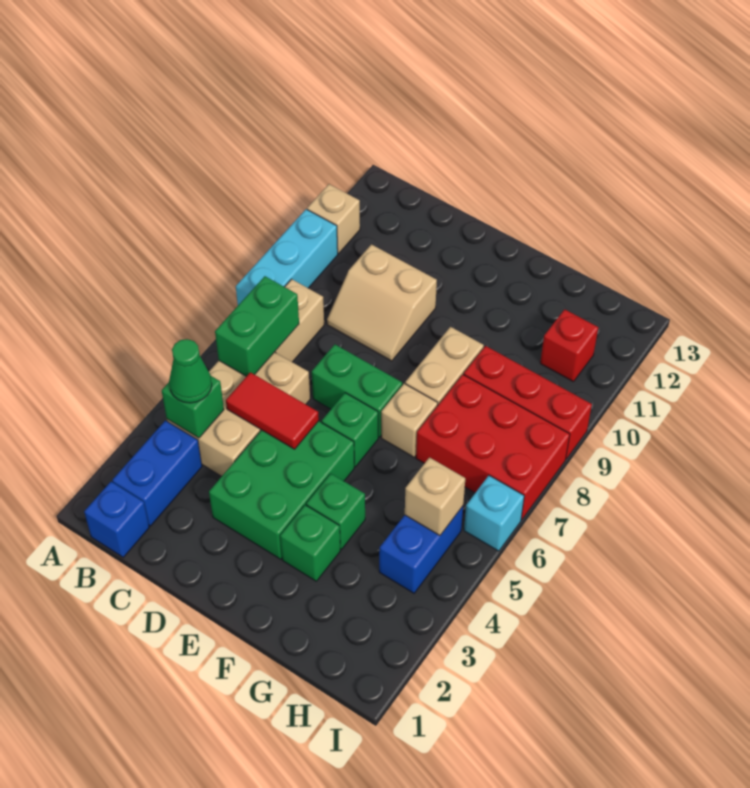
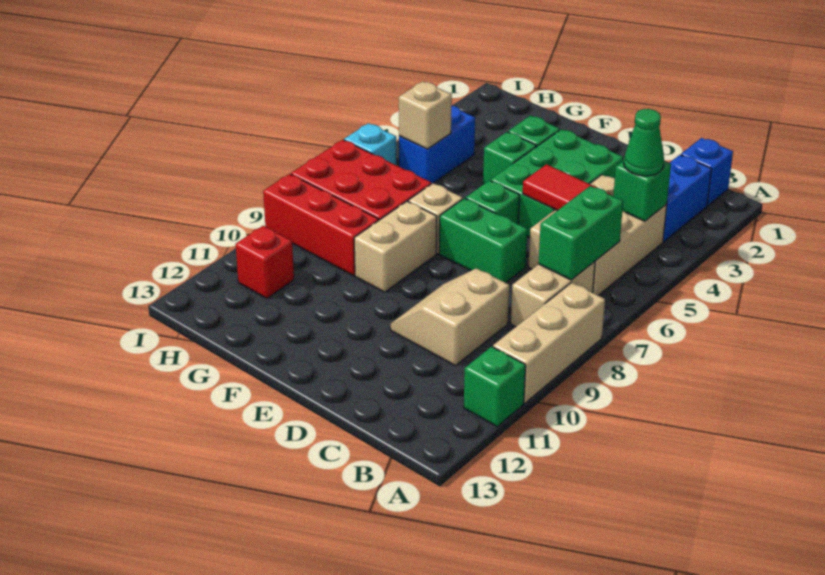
cyan 1x3 brick [236,209,338,305] -> tan 1x3 brick [493,283,605,403]
tan 1x1 brick [307,184,360,253] -> green 1x1 brick [464,347,526,427]
tan 2x2 slope [327,244,437,361] -> tan 2x2 slope turned to [391,268,509,366]

